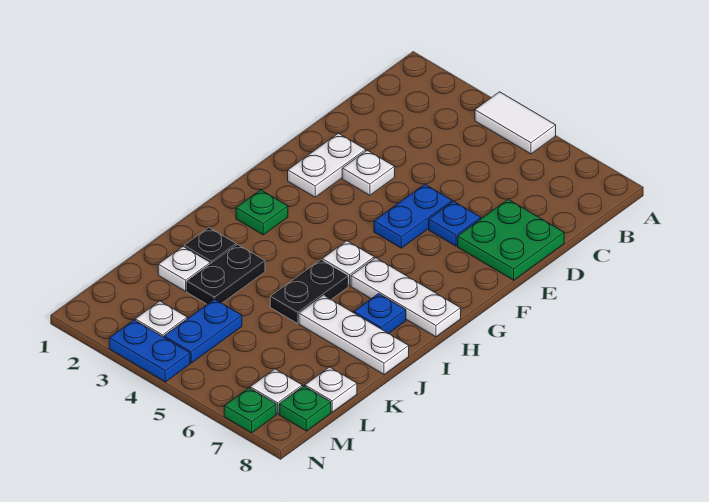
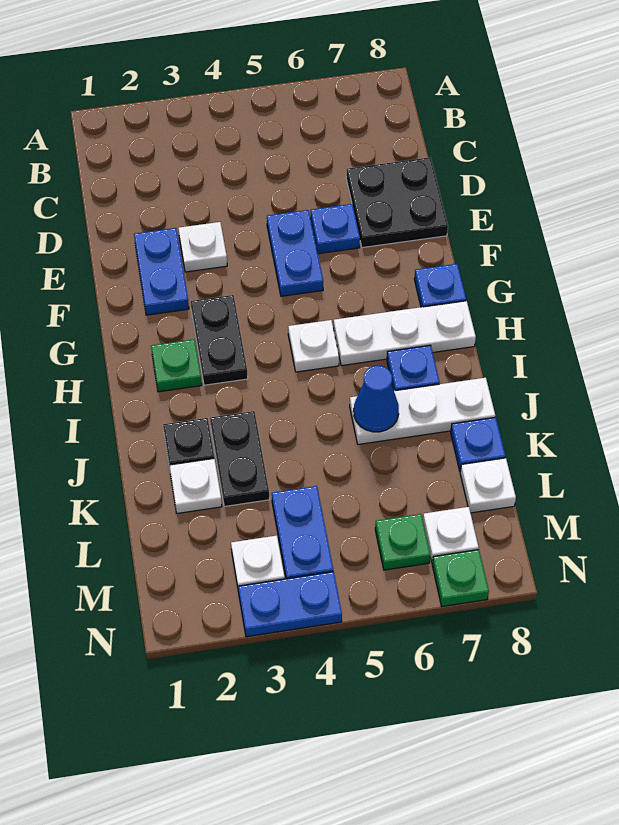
white 1x2 tile [475,92,556,154] -> none
green 2x2 plate [458,199,564,280] -> black 2x2 plate [346,157,448,248]
white 1x2 plate [288,133,366,197] -> blue 1x2 plate [134,228,189,315]
none -> blue 1x1 plate [414,264,466,307]
black 1x2 plate [270,260,348,324] -> black 1x2 plate moved to [191,295,248,385]
none -> blue 1x1 cone [354,366,399,432]
none -> blue 1x1 plate [451,417,505,471]
green 1x1 plate [279,386,331,431] -> green 1x1 plate moved to [375,514,430,570]

